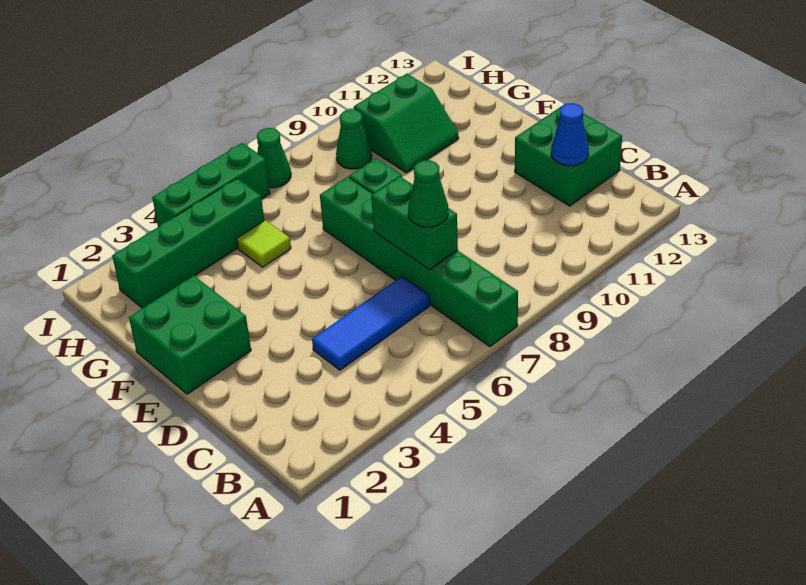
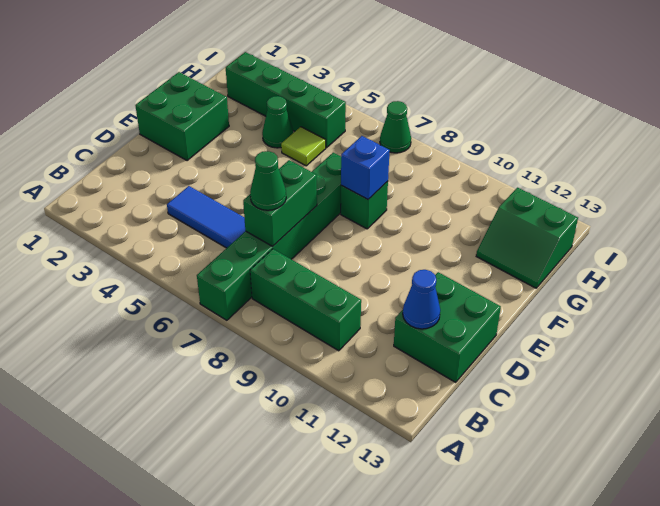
none -> blue 1x1 brick [341,136,390,199]
green 2x2 slope [354,74,459,173] -> green 2x2 slope moved to [476,188,578,288]
green 1x1 cone [336,110,372,169] -> green 1x1 cone moved to [262,96,293,148]
green 1x3 brick [152,143,270,227] -> green 1x3 brick moved to [250,249,361,351]

